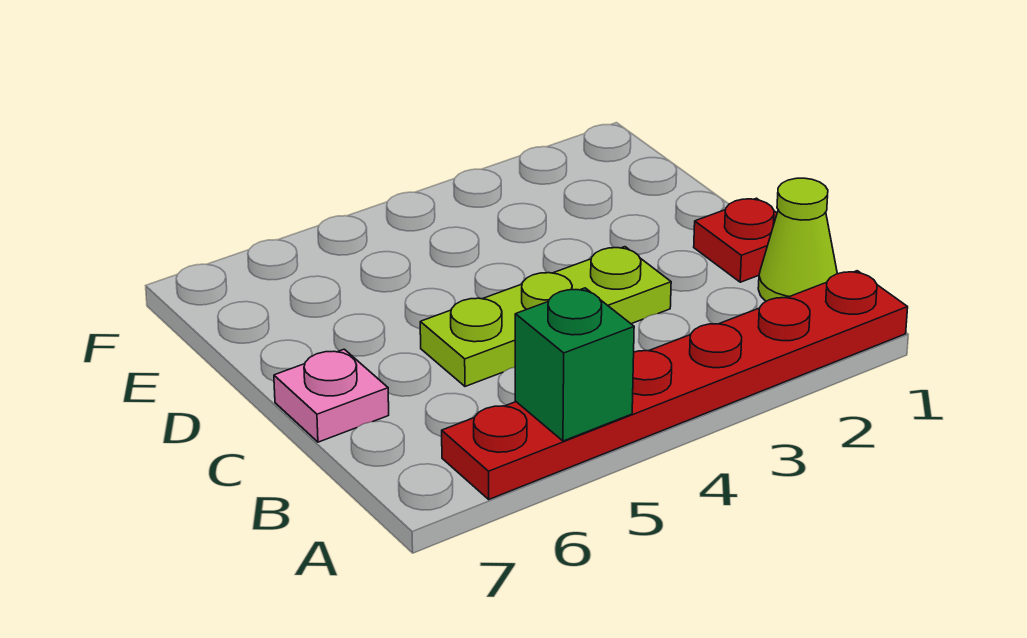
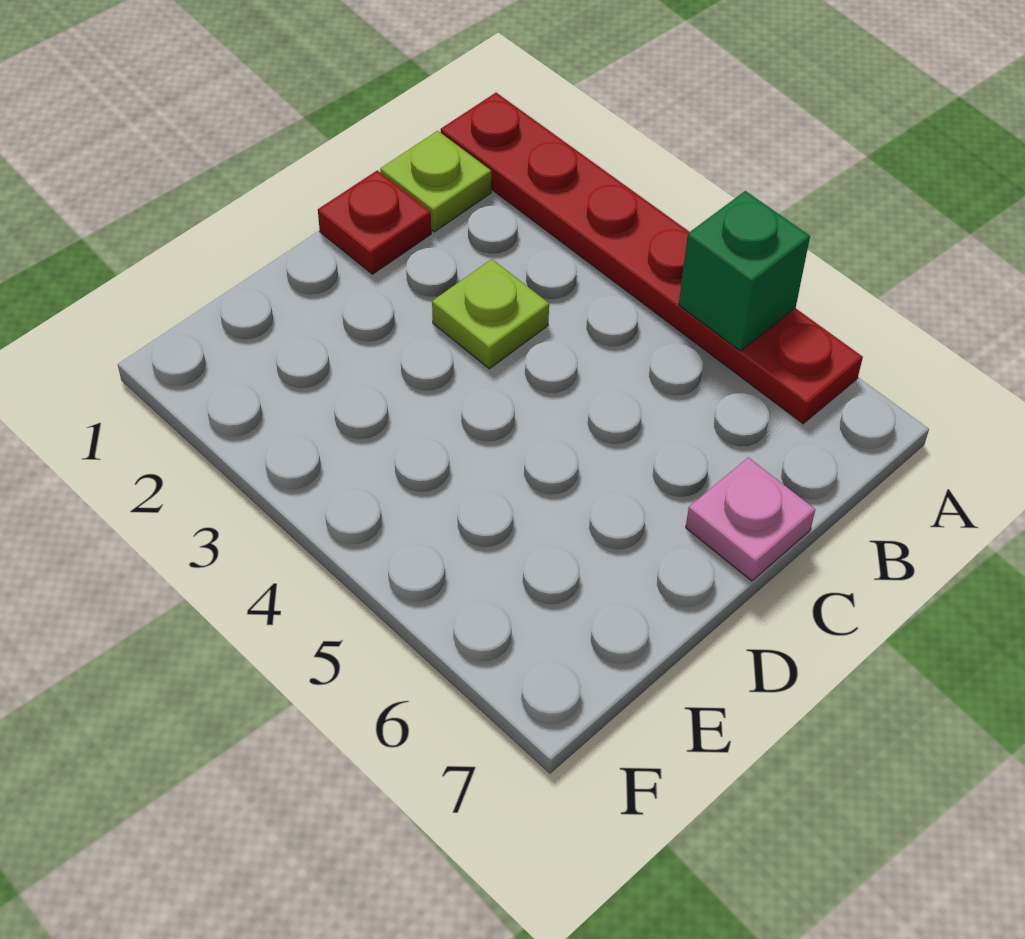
lime 1x1 cone [758,178,837,301] -> lime 1x1 plate [380,131,491,232]
lime 1x3 plate [420,247,671,386] -> lime 1x1 plate [432,259,549,369]

